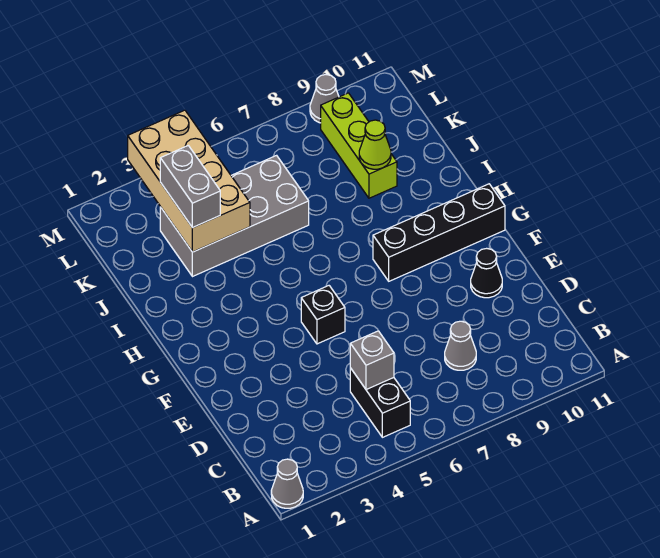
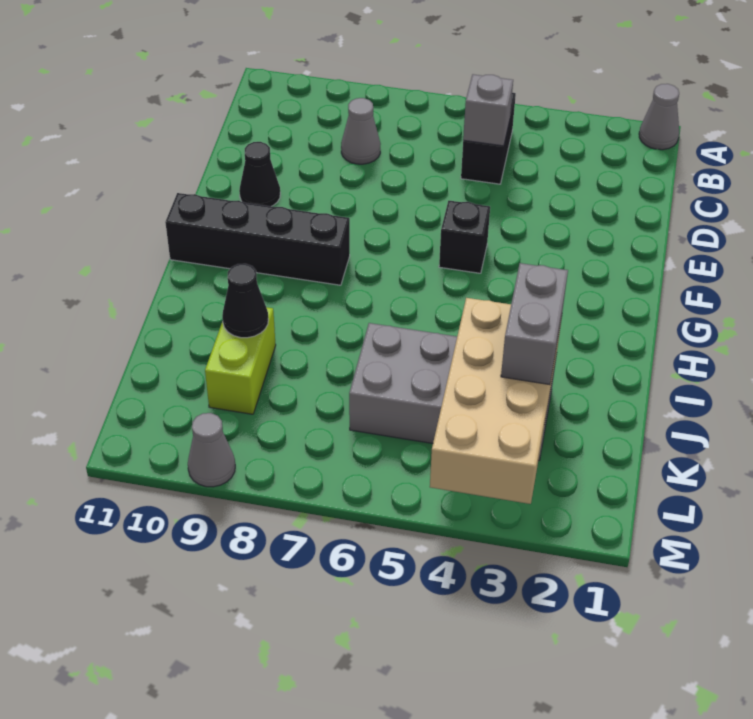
lime 1x3 brick [321,93,397,198] -> lime 1x2 brick [205,307,276,414]
lime 1x1 cone [359,120,391,169] -> black 1x1 cone [222,264,268,338]

